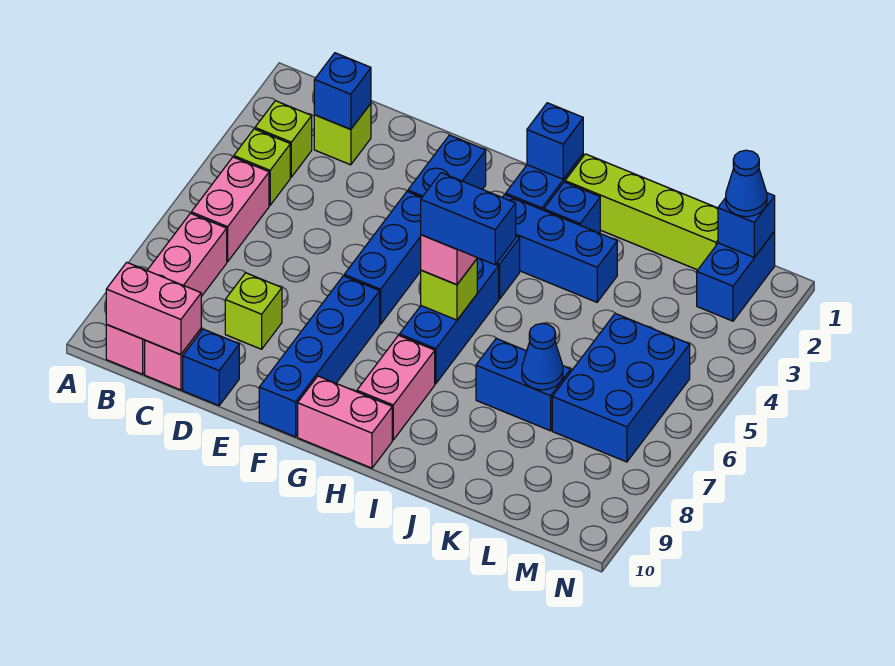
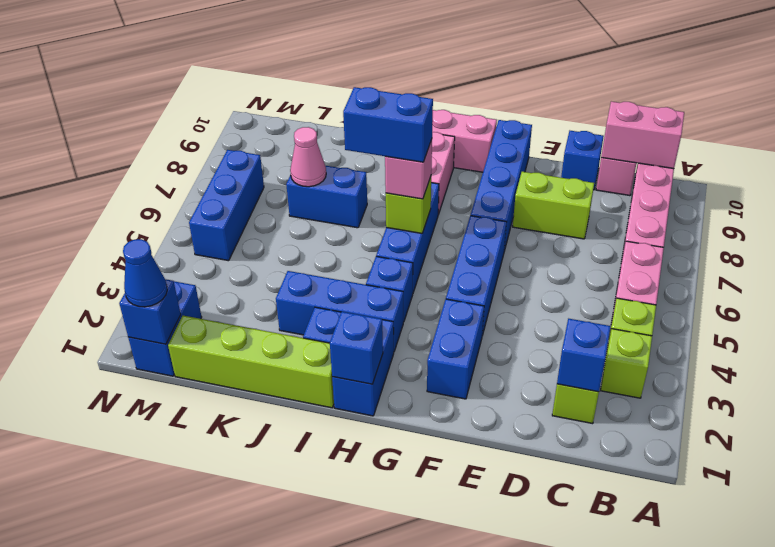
lime 1x1 brick [225,273,282,349] -> lime 1x2 brick [513,172,594,239]
blue 1x1 cone [522,323,563,390] -> pink 1x1 cone [290,127,326,187]
blue 2x3 brick [552,313,690,462] -> blue 1x3 brick [189,150,264,261]

